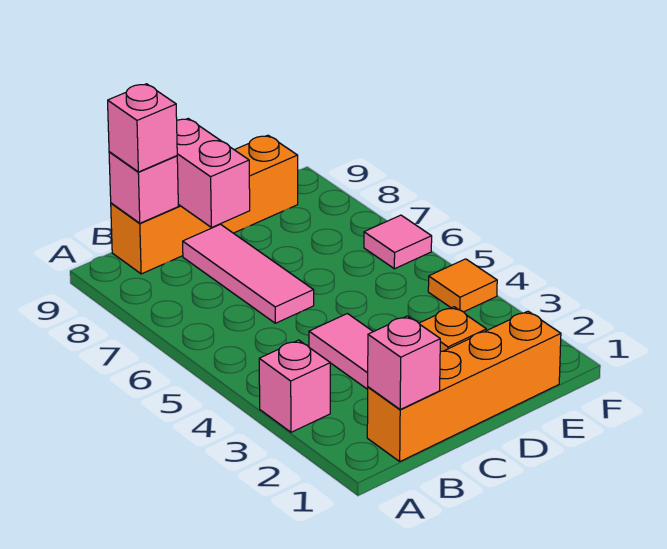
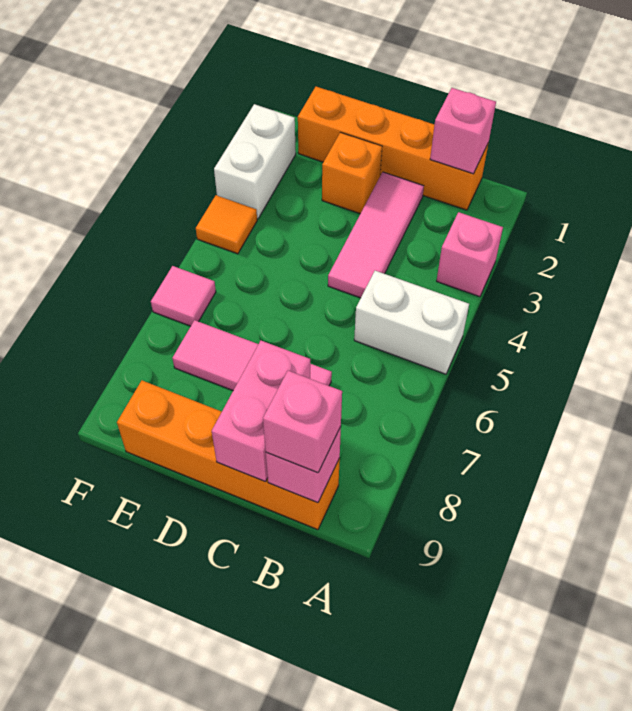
none -> white 1x2 brick [354,271,469,374]
pink 1x3 tile [183,224,314,323] -> pink 1x3 tile turned to [172,320,332,390]
none -> white 1x2 brick [214,104,296,219]

